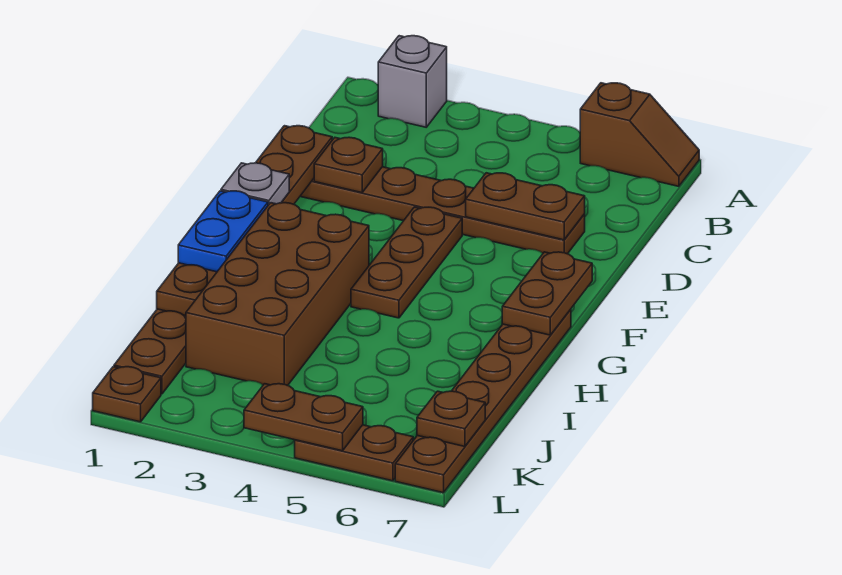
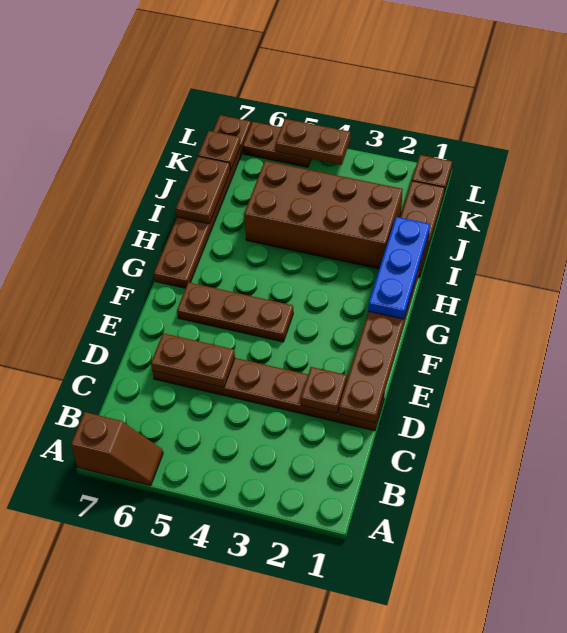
grey 1x1 brick [378,36,447,127] -> none
brown 1x2 slope [580,83,699,186] -> brown 1x2 slope turned to [71,412,163,486]
brown 1x3 plate [351,207,462,318] -> brown 1x3 plate turned to [177,282,293,342]
grey 1x1 plate [221,163,289,205] -> none
brown 1x2 plate [502,252,592,335] -> brown 1x2 plate moved to [176,157,230,224]
blue 1x2 plate [178,191,268,272] -> blue 1x3 plate [368,217,430,319]
brown 2x4 brick [186,203,369,385] -> brown 2x4 brick turned to [244,161,403,269]

